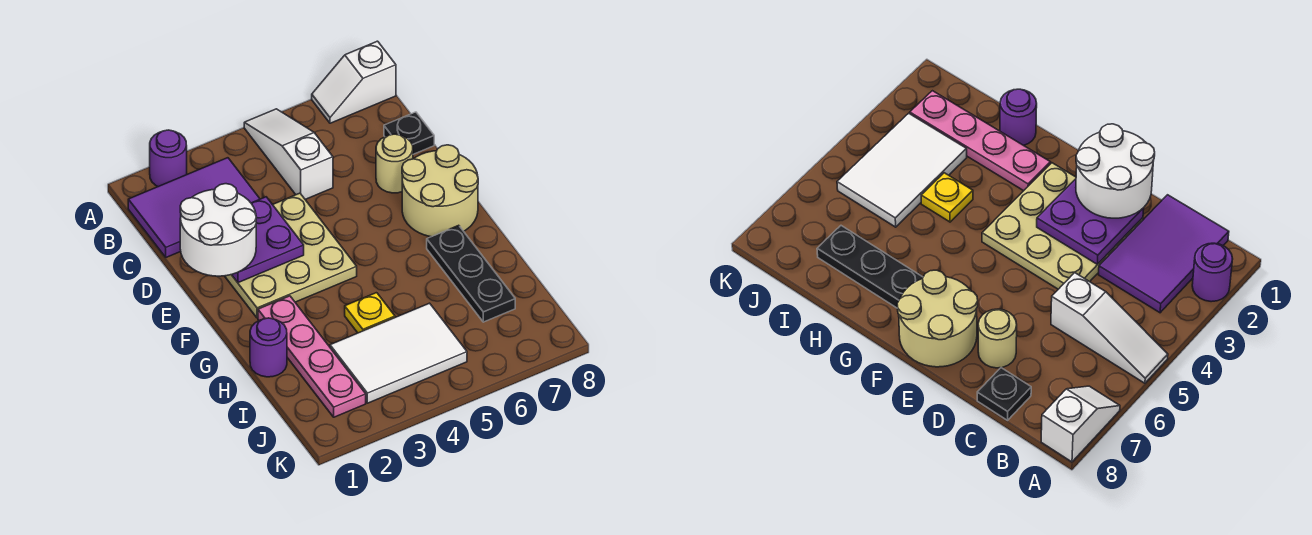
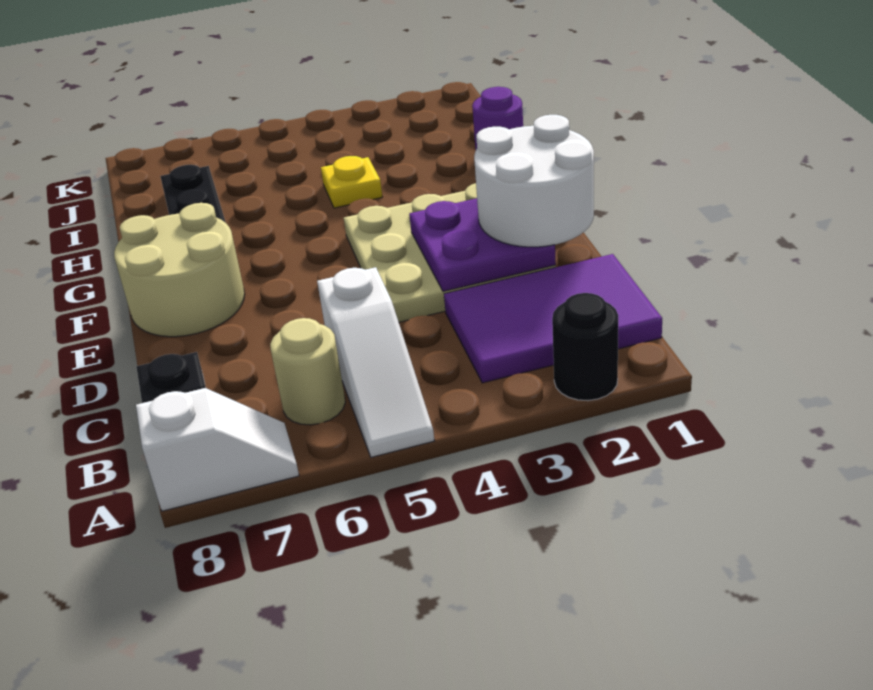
purple 1x1 round brick [150,130,187,187] -> black 1x1 round brick [552,293,618,401]
tan 1x1 round brick [376,134,413,193] -> tan 1x1 round brick moved to [270,318,345,425]
pink 1x4 plate [258,296,366,417] -> none
white 2x3 tile [330,303,467,403] -> none

